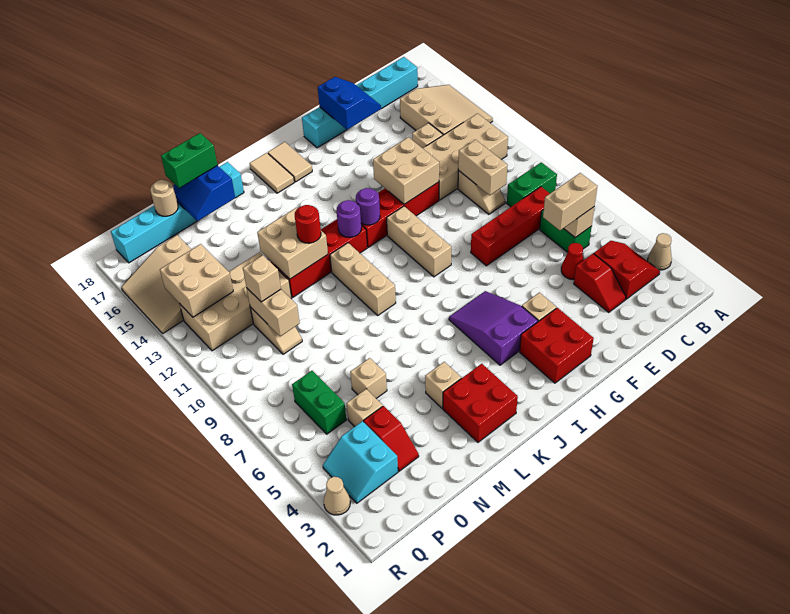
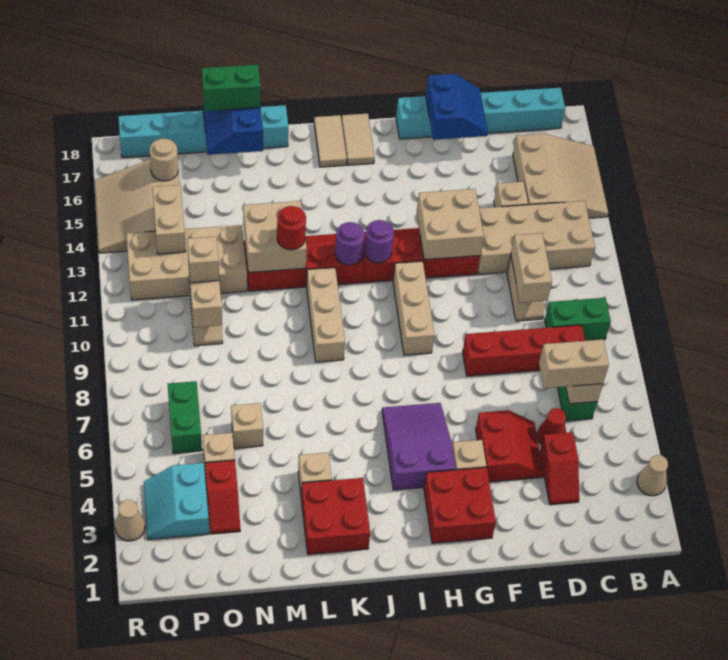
red 2x2 slope [594,241,660,299] -> red 2x2 slope moved to [476,410,544,482]
tan 1x1 round brick [150,180,178,216] -> tan 1x1 round brick moved to [150,138,178,181]
tan 2x2 brick [160,244,233,317] -> tan 1x2 brick [152,185,186,254]

